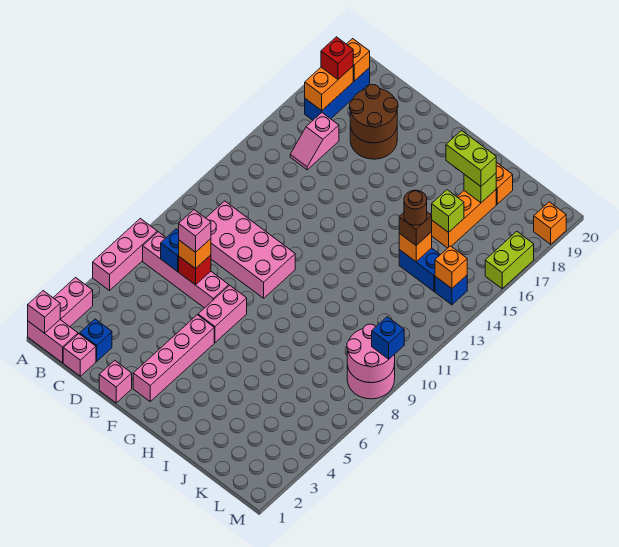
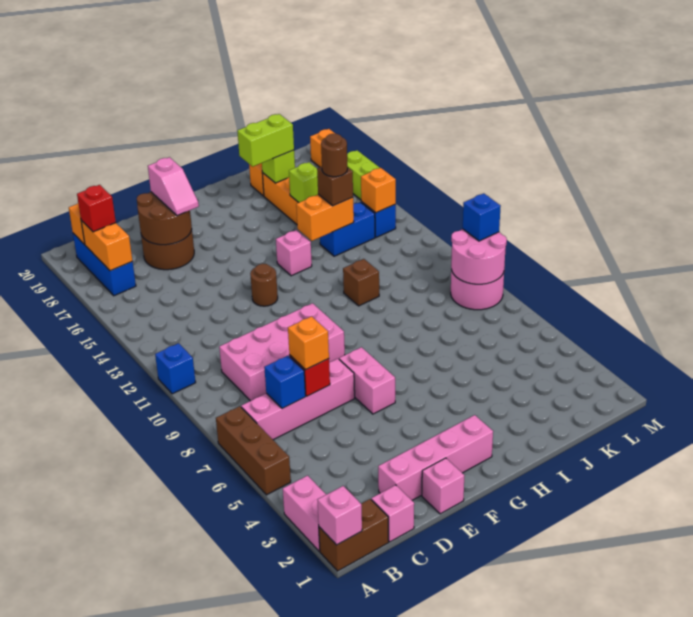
pink 1x2 brick [28,320,78,363] -> brown 1x2 brick [319,499,389,571]
pink 1x3 brick [93,218,157,290] -> brown 1x3 brick [216,406,291,495]
blue 1x1 brick [80,319,112,361] -> blue 1x1 brick moved to [155,343,196,394]
pink 1x2 slope [290,113,339,170] -> pink 1x2 slope moved to [148,157,199,216]
pink 1x1 brick [179,210,211,252] -> pink 1x1 brick moved to [276,230,312,276]
pink 1x4 brick [133,315,214,401] -> pink 1x4 brick turned to [378,415,493,500]
none -> brown 1x1 round brick [250,264,278,306]
none -> brown 1x1 brick [343,259,379,306]
orange 1x1 brick [399,232,432,262] -> orange 1x2 brick [296,194,354,241]

